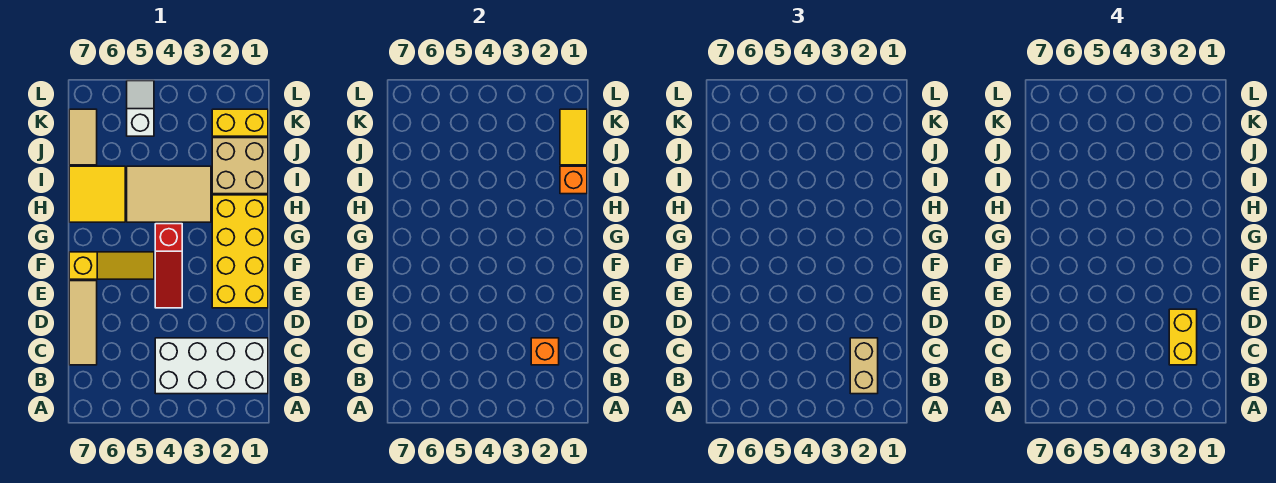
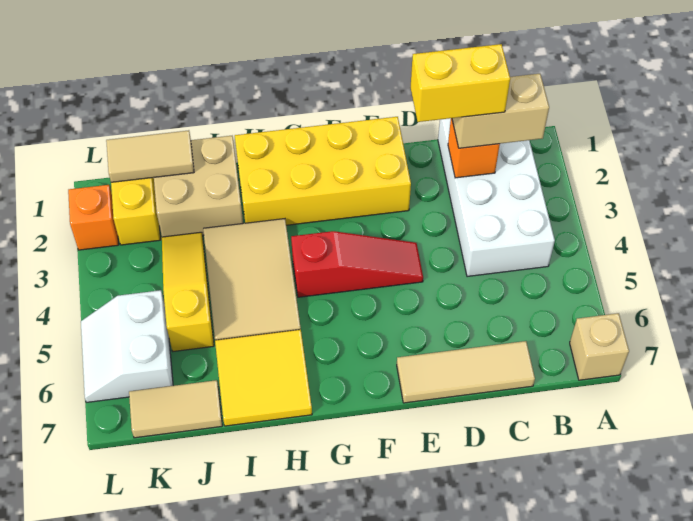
none -> tan 1x1 brick [570,313,629,380]
yellow 1x3 slope [69,252,154,279] -> yellow 1x3 slope moved to [162,232,214,351]
orange 1x1 brick [560,166,587,194] -> orange 1x1 brick moved to [68,185,119,250]
yellow 1x2 tile [560,109,587,165] -> tan 1x2 tile [106,130,194,182]
white 1x2 slope [127,81,154,136] -> white 2x2 slope [81,290,173,402]

